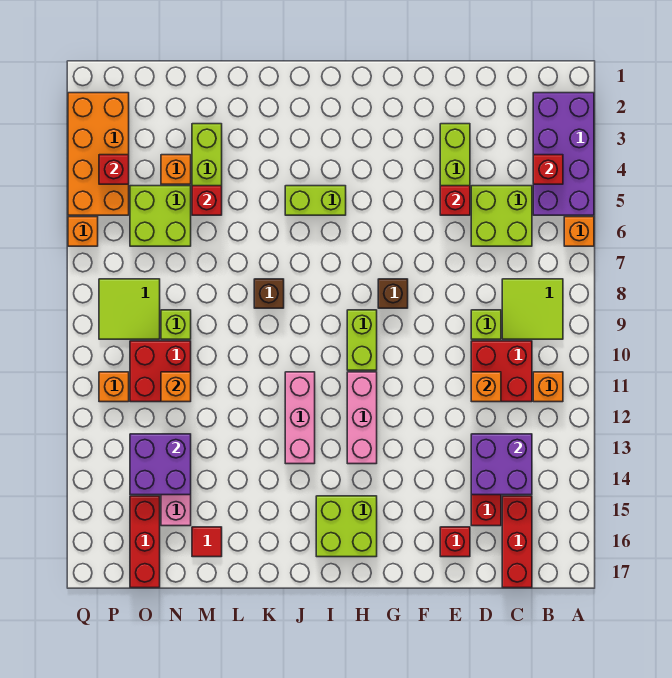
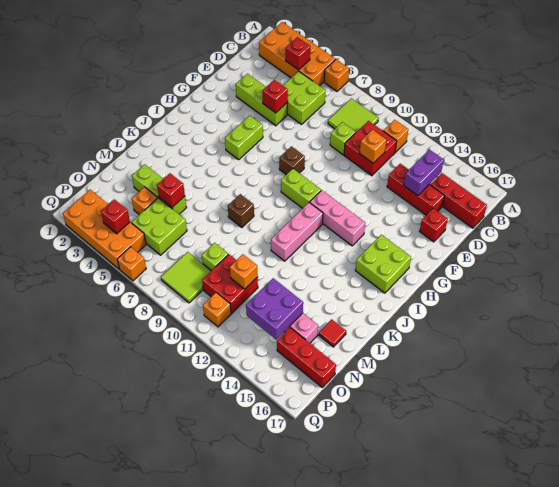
purple 2x4 brick [533,93,594,215] -> orange 2x4 brick [259,22,335,86]
purple 2x2 brick [471,434,532,495] -> purple 1x2 brick [404,149,444,196]
lime 1x2 brick [285,186,346,215] -> lime 1x2 brick moved to [225,116,263,160]
pink 1x3 brick [285,372,315,464] -> pink 1x3 brick turned to [271,202,323,261]

